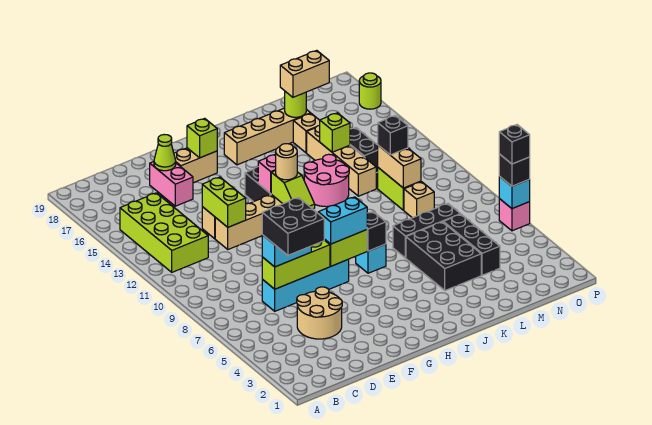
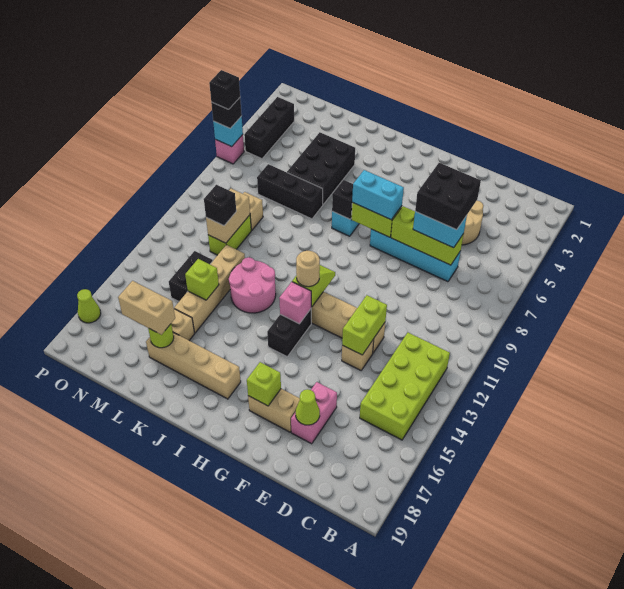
black 1x3 brick [443,214,500,275] -> black 1x3 brick moved to [244,97,294,159]
lime 1x1 round brick [359,73,381,109] -> lime 1x1 cone [77,289,101,323]

